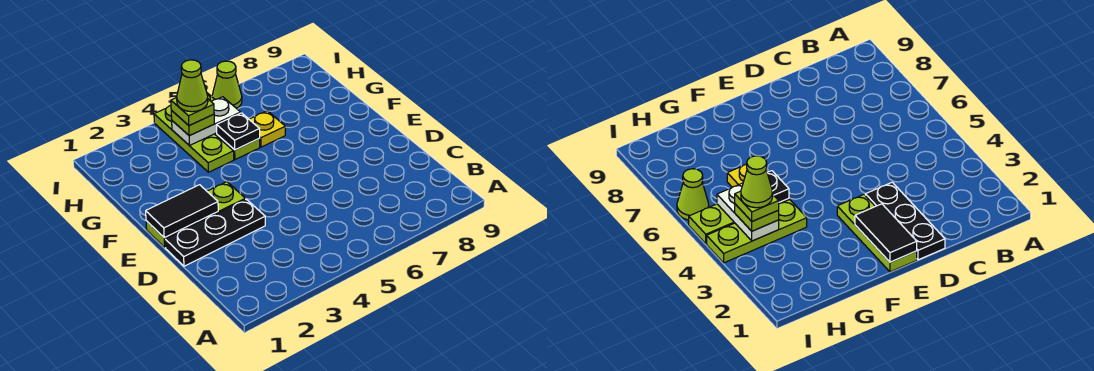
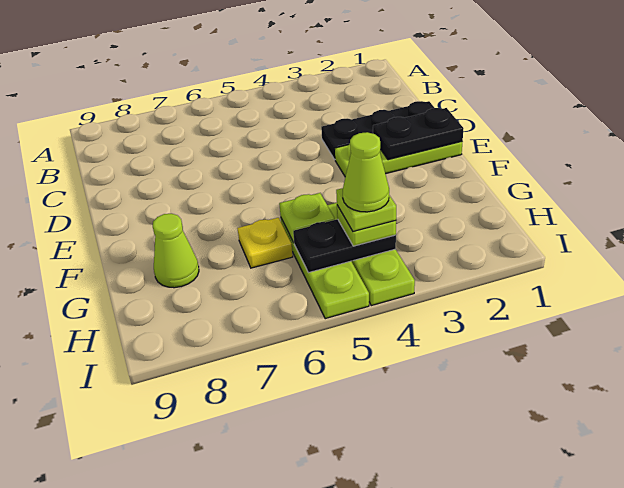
black 1x2 tile [146,185,218,238] -> black 1x2 plate [373,108,464,160]
black 1x1 plate [217,113,260,150] -> lime 1x1 plate [279,193,335,243]
white 1x2 plate [172,97,241,146] -> black 1x2 plate [293,219,396,273]
lime 1x1 cone [212,61,242,109] -> lime 1x1 cone moved to [153,214,199,288]

